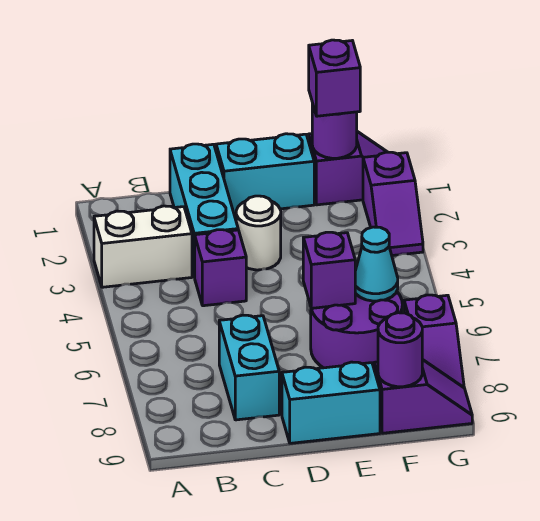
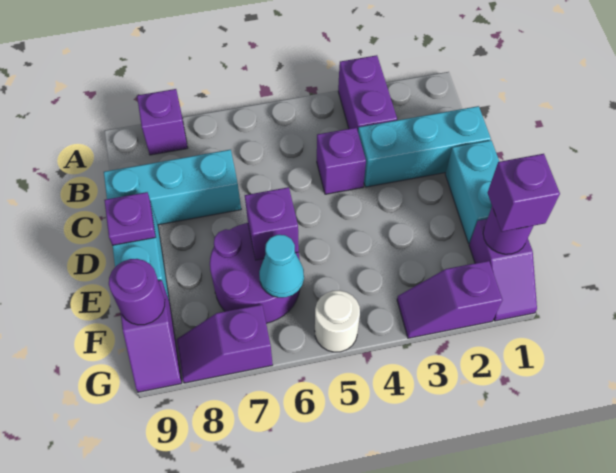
white 1x2 brick [94,206,192,287] -> purple 1x2 brick [338,55,397,130]
none -> purple 1x1 brick [137,89,188,155]
cyan 1x2 brick [219,315,279,420] -> cyan 1x3 brick [104,150,241,225]
white 1x1 round brick [236,196,281,270] -> white 1x1 round brick moved to [315,290,360,352]
none -> purple 1x1 plate [104,192,156,245]

